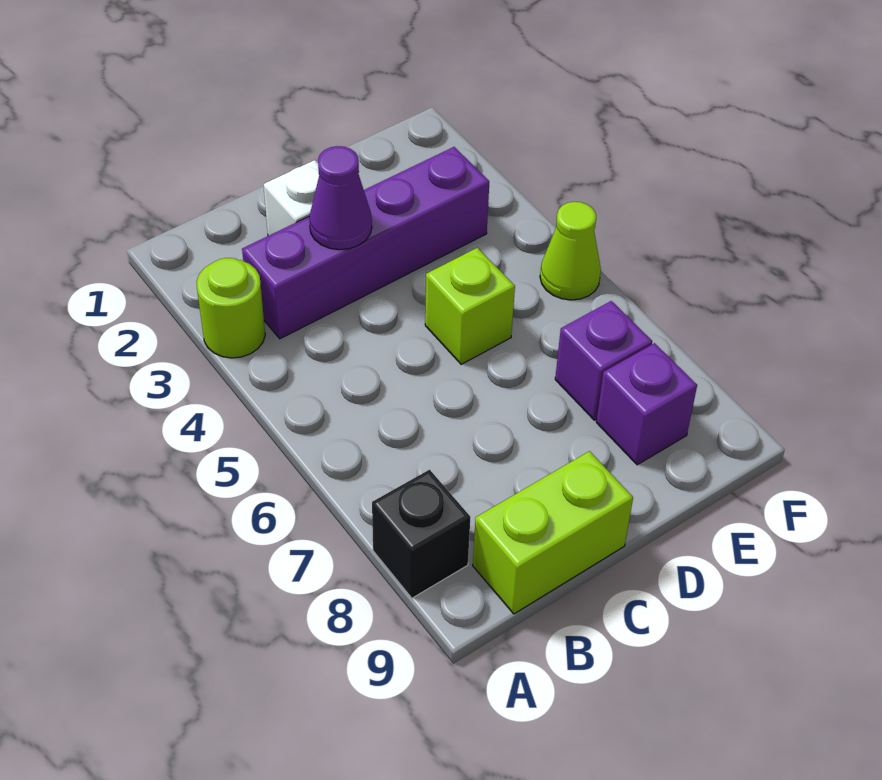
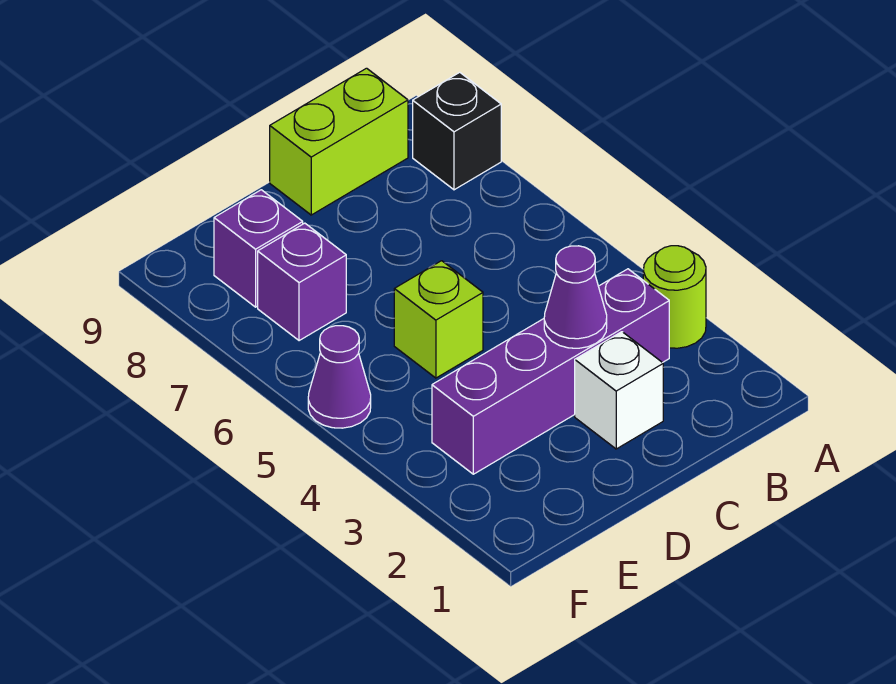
lime 1x1 cone [540,202,601,300] -> purple 1x1 cone [308,326,371,428]

